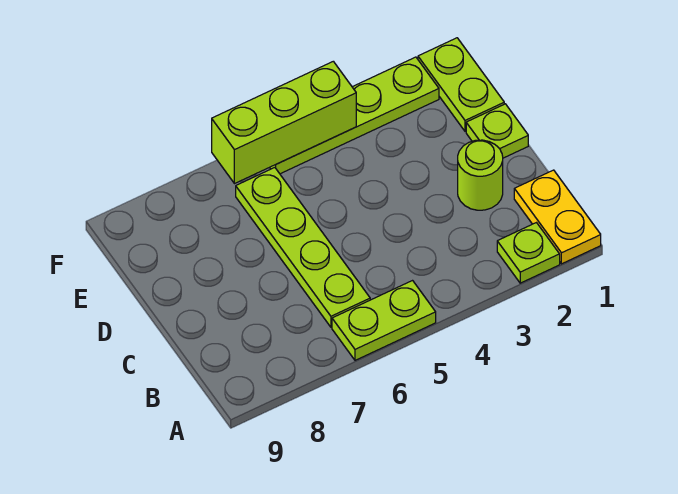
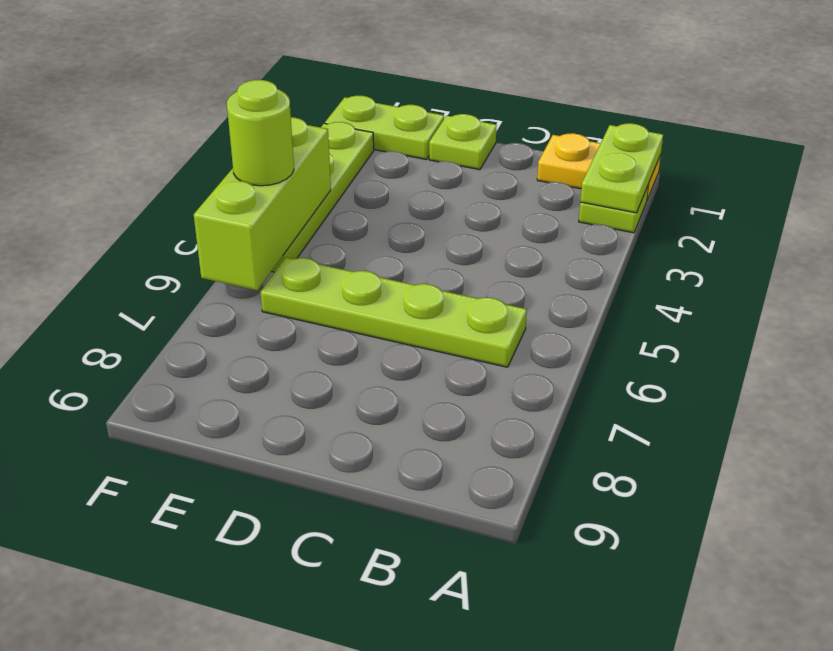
lime 1x2 plate [332,281,436,360] -> lime 1x2 plate moved to [580,123,663,213]
lime 1x1 round brick [458,140,503,210] -> lime 1x1 round brick moved to [227,80,294,186]

